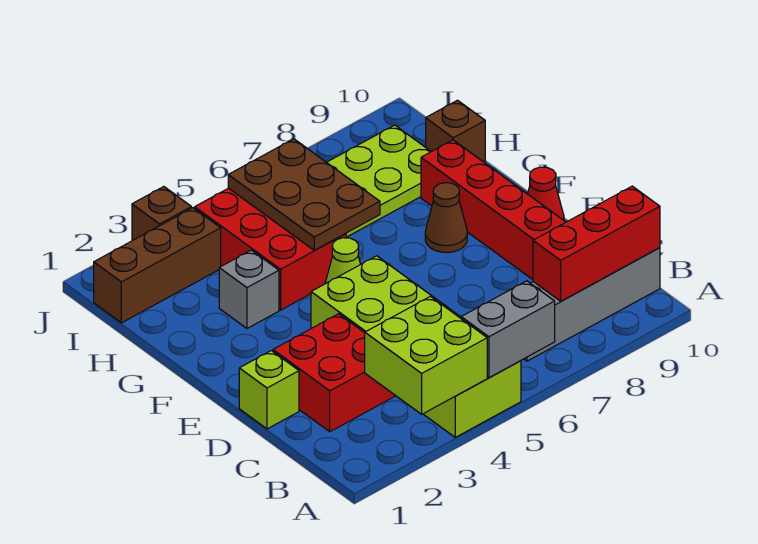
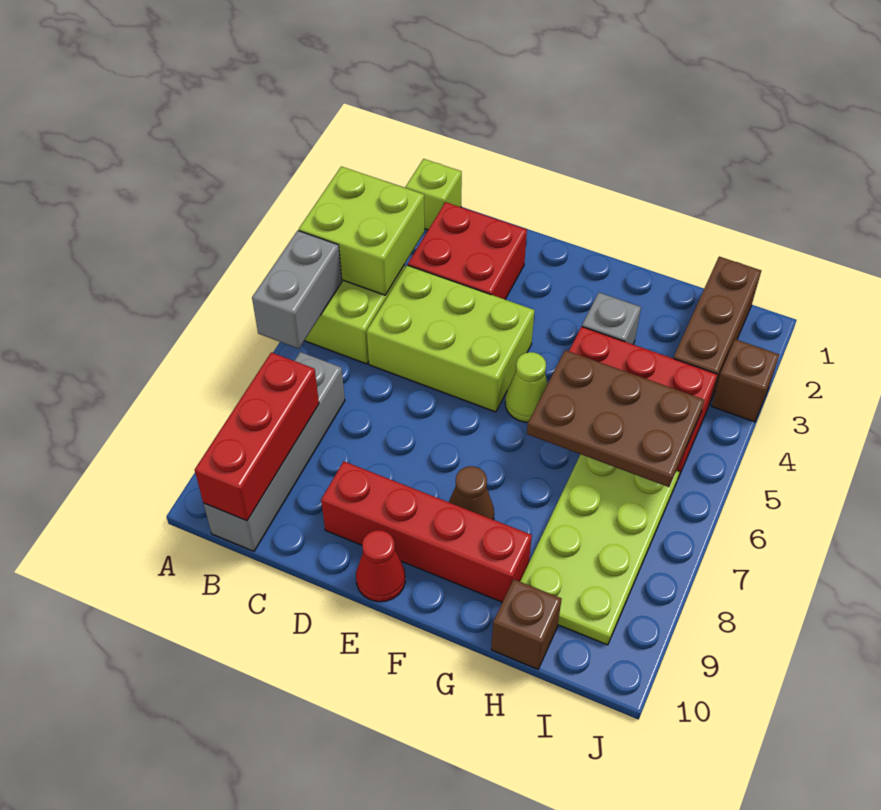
lime 1x1 brick [239,351,299,429] -> lime 1x1 brick moved to [405,159,462,230]

